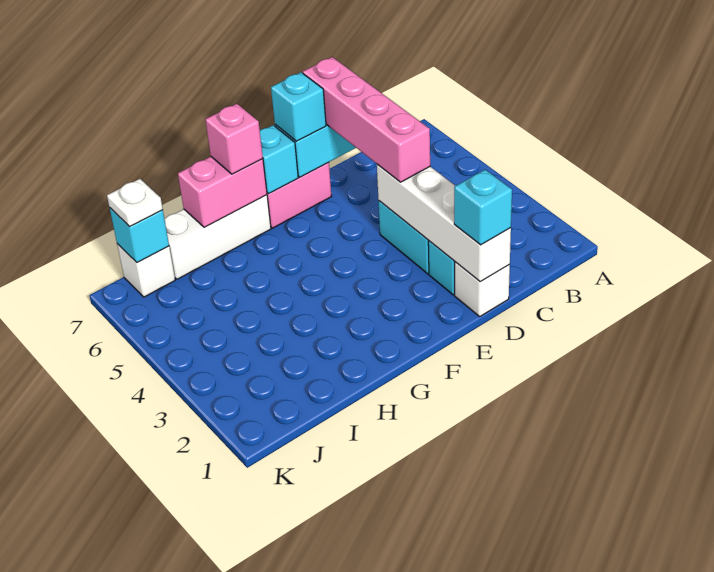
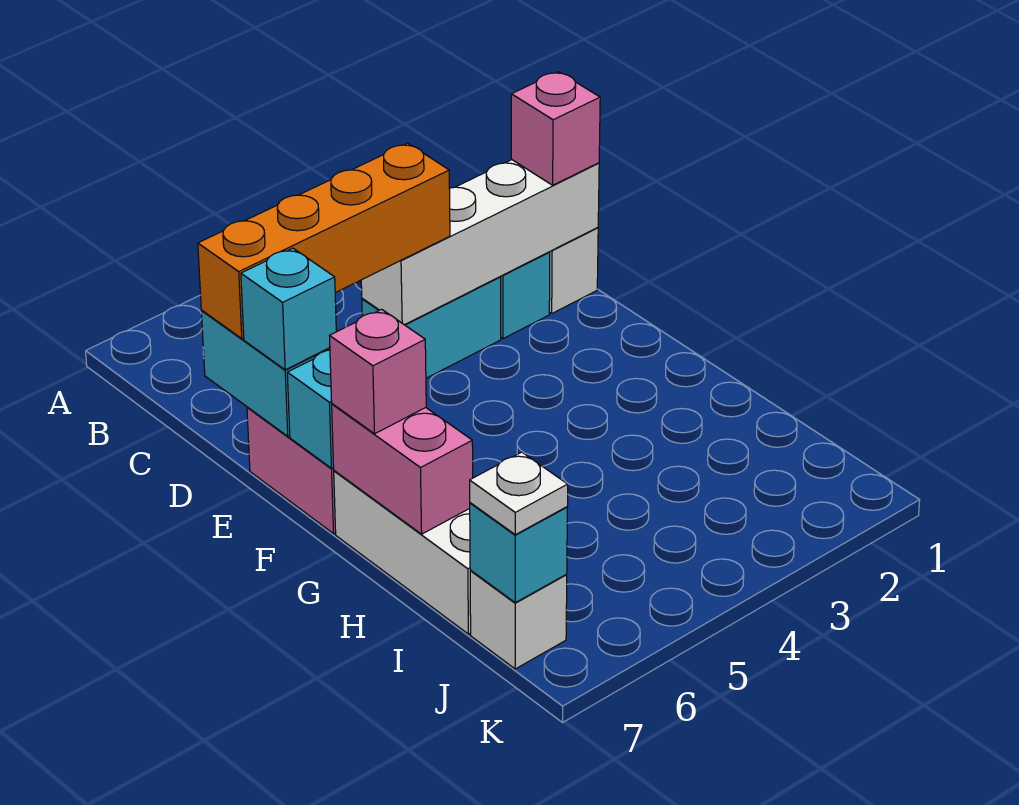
cyan 1x1 brick [454,170,512,245] -> pink 1x1 brick [511,72,600,185]
pink 1x4 brick [303,57,430,182] -> orange 1x4 brick [198,143,450,339]

